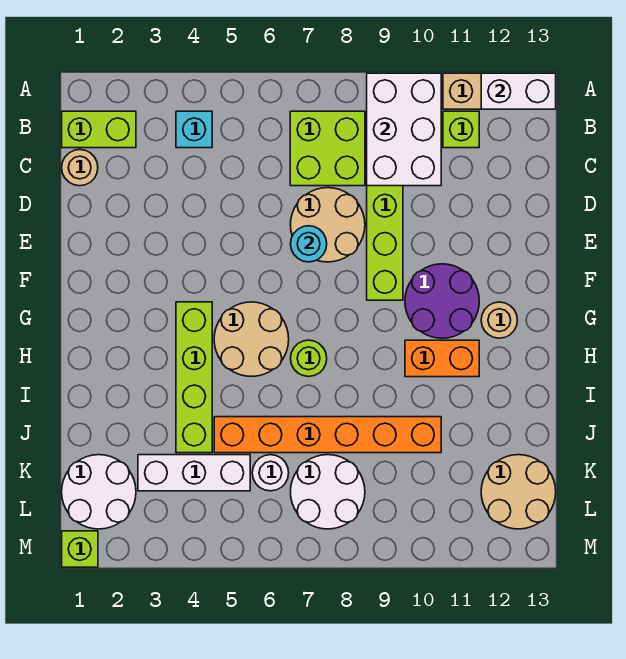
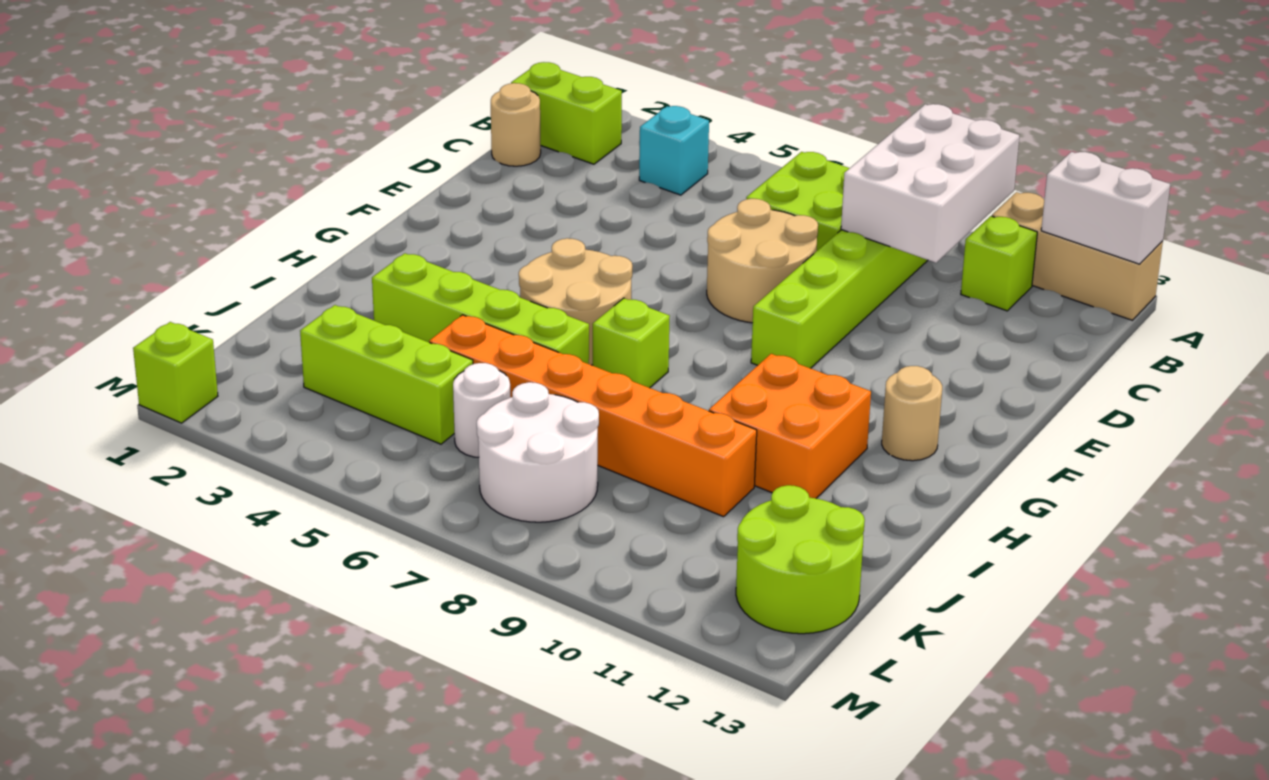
cyan 1x1 round brick [291,226,327,262] -> none
purple 2x2 round brick [405,264,479,338] -> none
lime 1x4 brick [176,302,212,453] -> lime 1x4 brick turned to [372,253,589,364]
lime 1x1 round brick [291,340,327,376] -> lime 1x1 brick [593,298,670,388]
orange 1x2 brick [405,340,479,377] -> orange 2x2 brick [709,354,871,498]
white 2x2 round brick [62,455,136,529] -> none
white 1x3 brick [138,455,250,491] -> lime 1x3 brick [300,305,473,444]
tan 2x2 round brick [481,455,556,529] -> lime 2x2 round brick [736,485,865,634]

